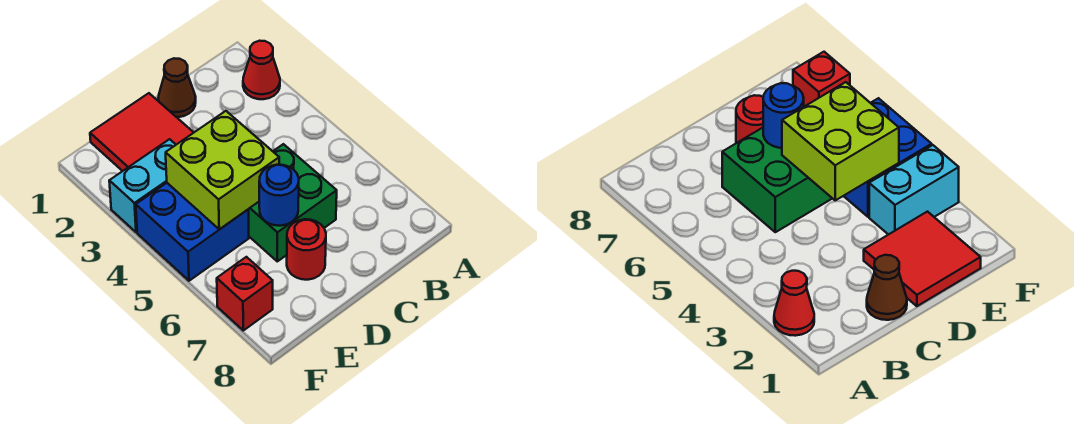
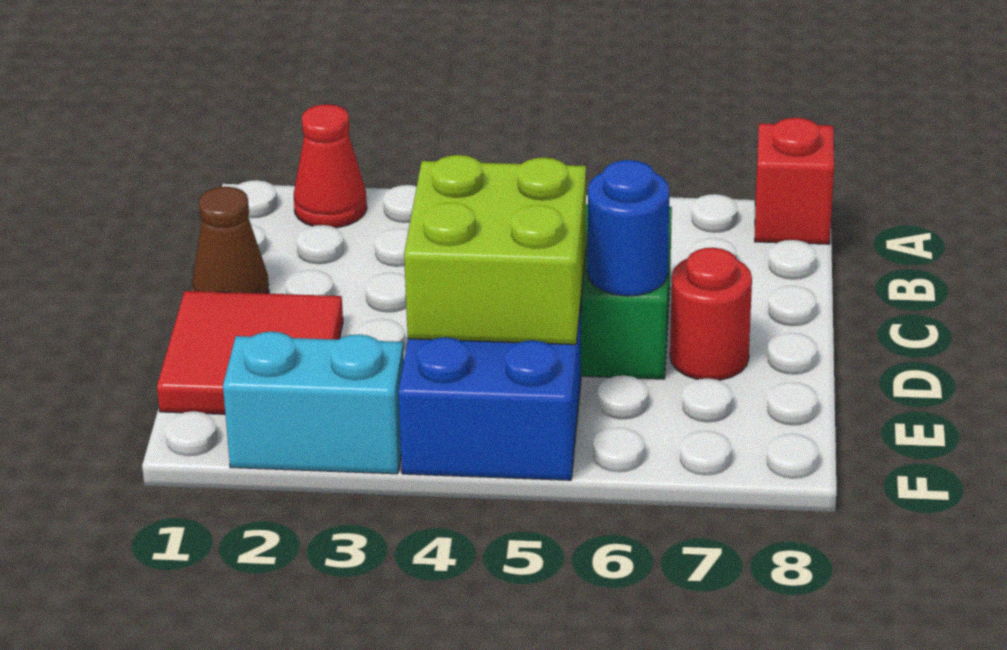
cyan 1x2 brick [109,139,176,232] -> cyan 1x2 brick turned to [223,332,404,474]
red 1x1 brick [217,257,273,330] -> red 1x1 brick moved to [755,118,834,244]

